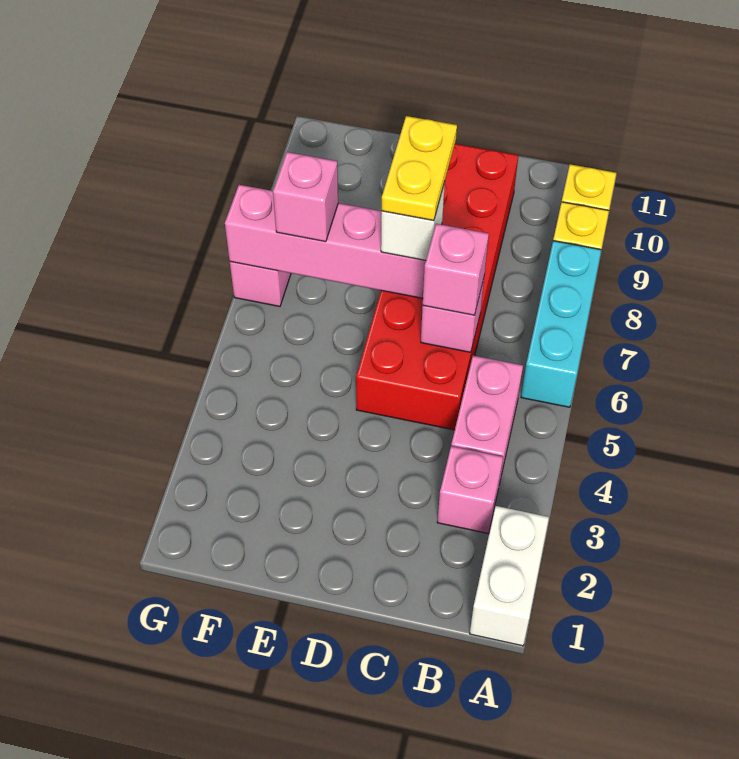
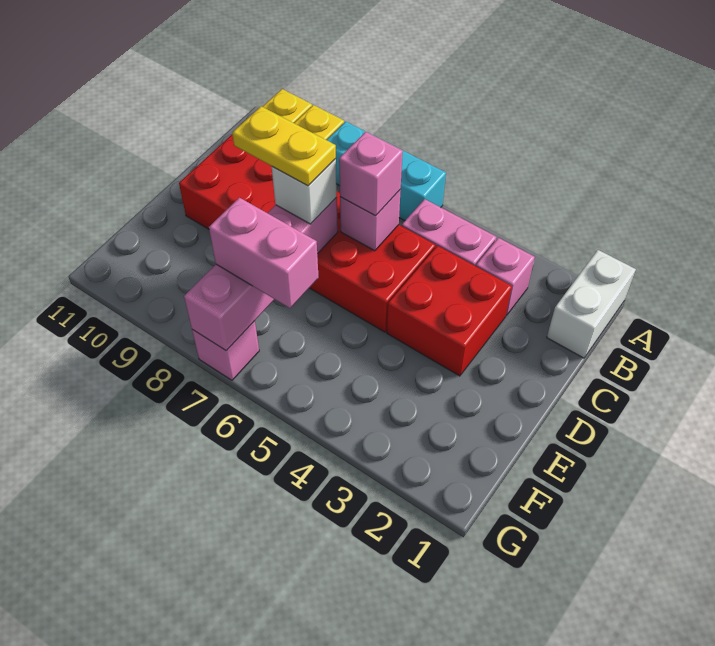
white 1x2 brick [470,506,549,646] -> white 1x2 brick turned to [547,250,636,358]
none -> red 2x2 brick [387,246,512,376]
pink 1x1 brick [273,152,338,242] -> pink 1x2 brick [209,198,319,308]

